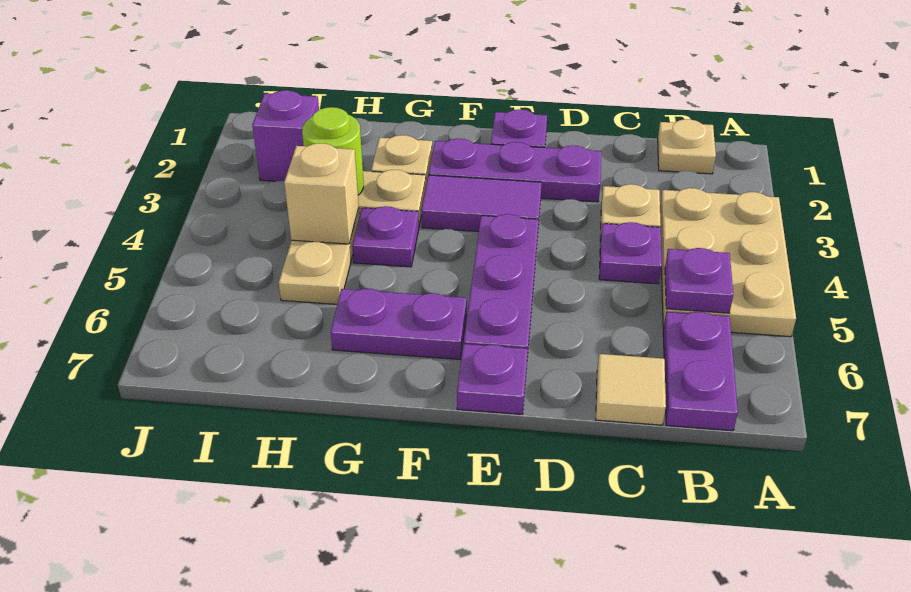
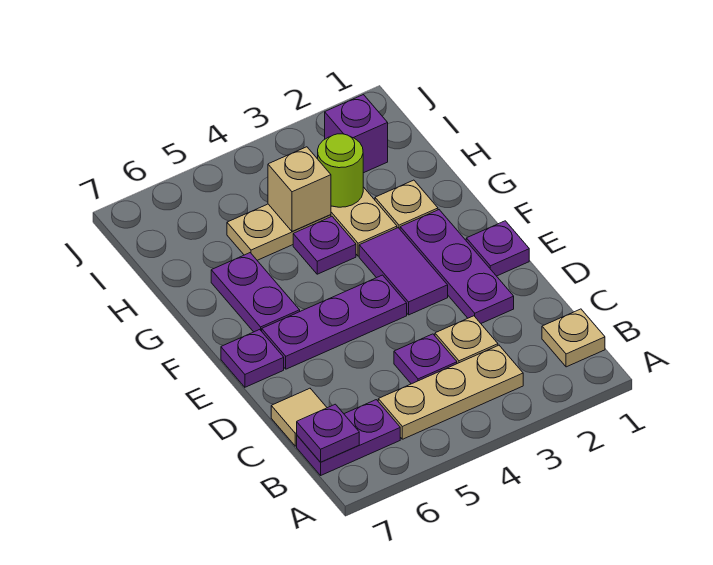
tan 2x3 plate [660,188,796,337] -> tan 1x3 plate [378,345,523,439]
purple 1x1 plate [665,248,733,313] -> purple 1x1 plate moved to [297,404,359,462]

